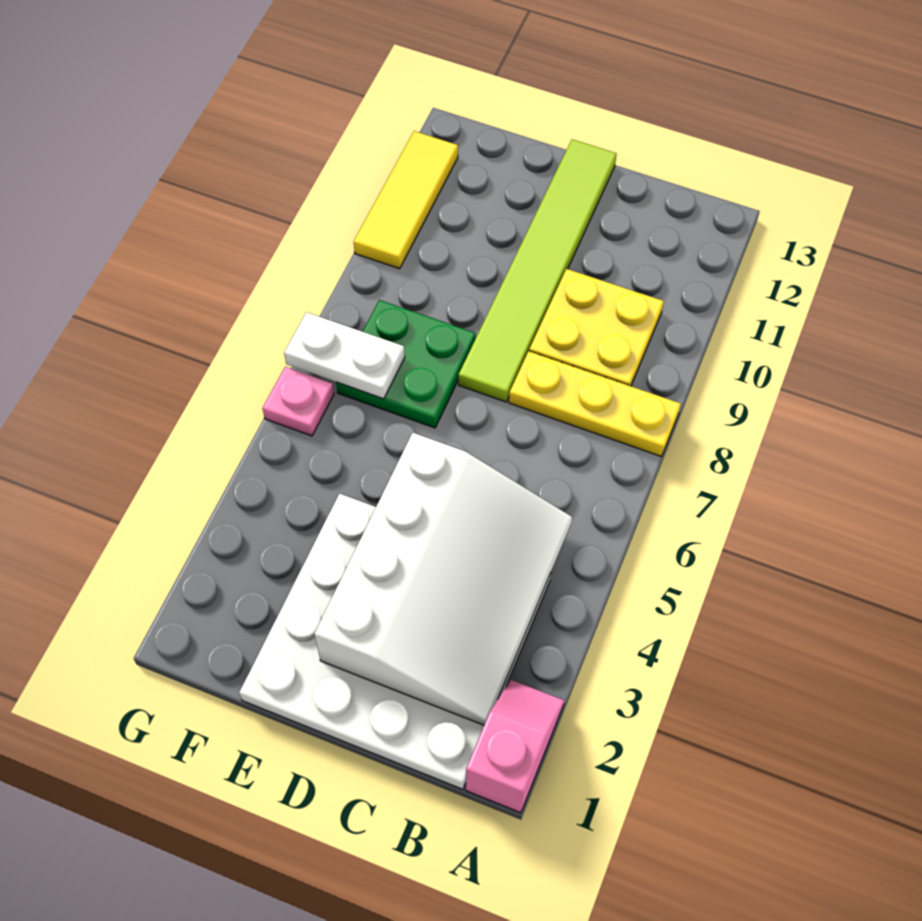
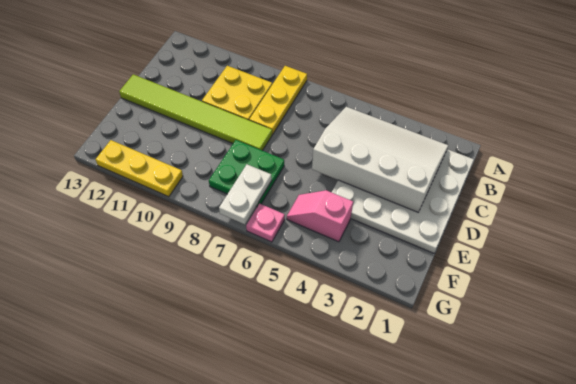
pink 1x2 slope [466,680,564,813] -> pink 1x2 slope moved to [287,190,353,242]
yellow 1x3 tile [354,131,458,269] -> yellow 1x3 plate [96,140,183,197]

